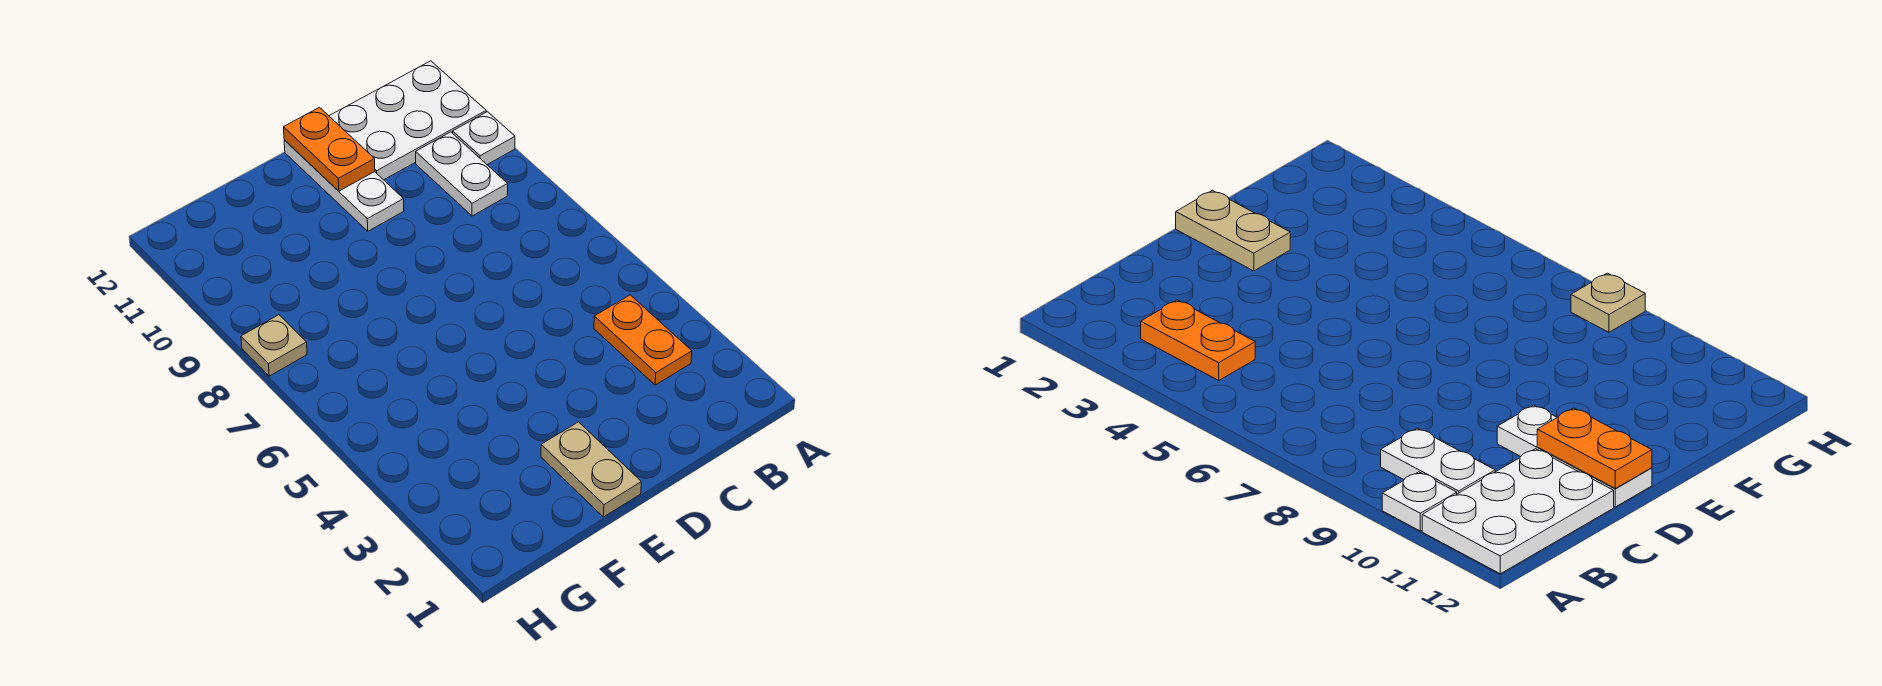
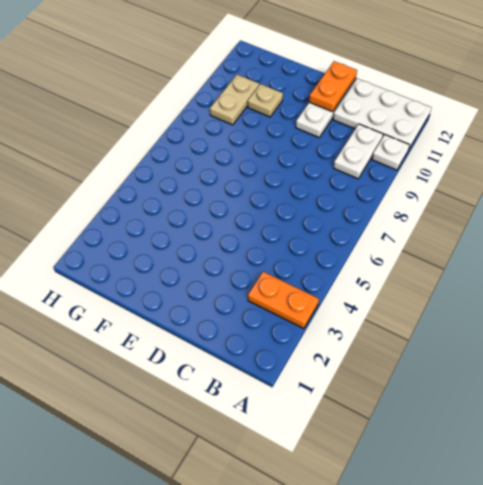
orange 1x2 plate [594,295,692,385] -> orange 1x2 plate turned to [248,272,319,329]
tan 1x2 plate [541,422,641,517] -> tan 1x2 plate moved to [210,75,259,125]
tan 1x1 plate [241,315,307,376] -> tan 1x1 plate moved to [248,84,283,117]

